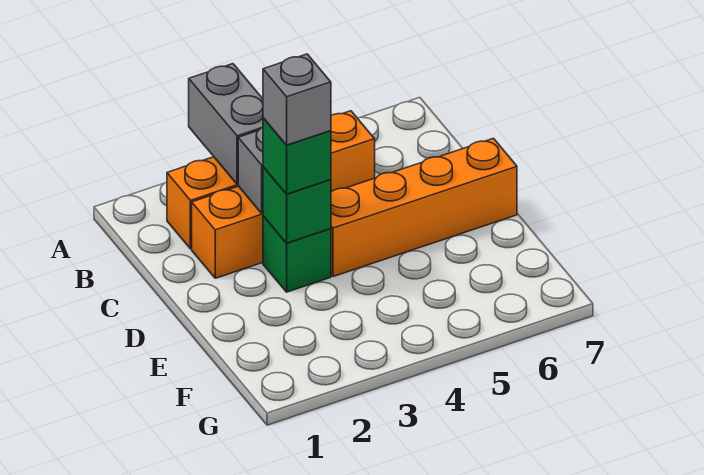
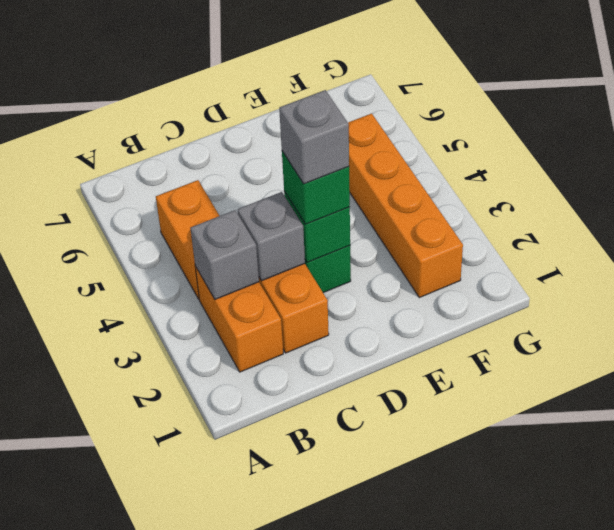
grey 1x2 brick [189,64,263,184] -> grey 1x1 brick [190,210,259,299]
orange 1x4 brick [331,138,517,277] -> orange 1x4 brick moved to [348,113,463,298]

